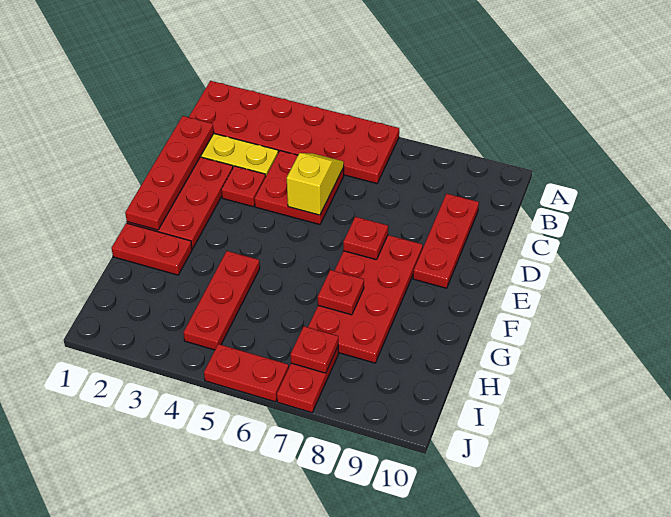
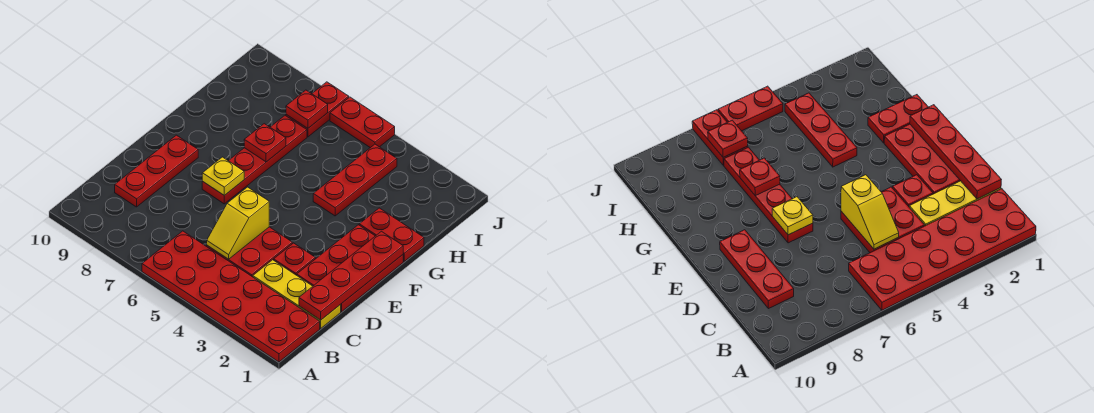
red 2x4 plate [308,235,423,363] -> red 1x4 plate [202,116,307,204]
red 1x1 plate [343,217,388,260] -> yellow 1x1 plate [202,157,244,195]

